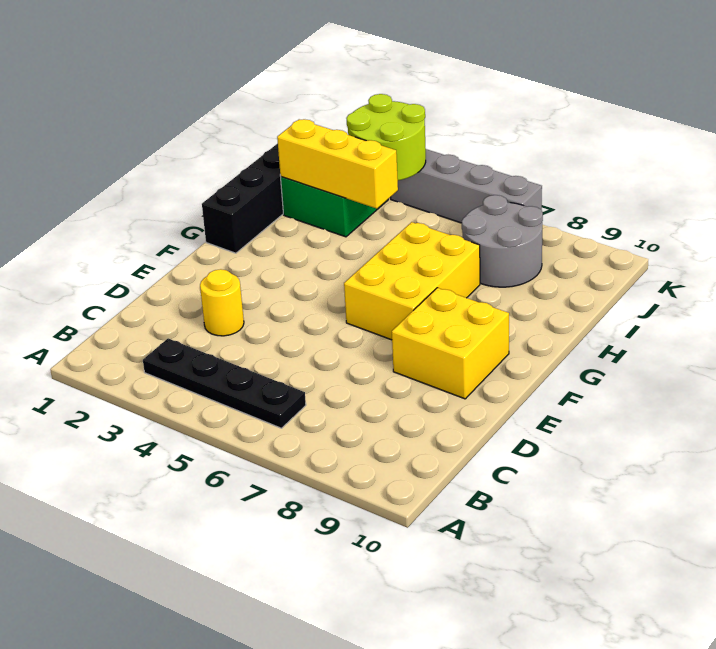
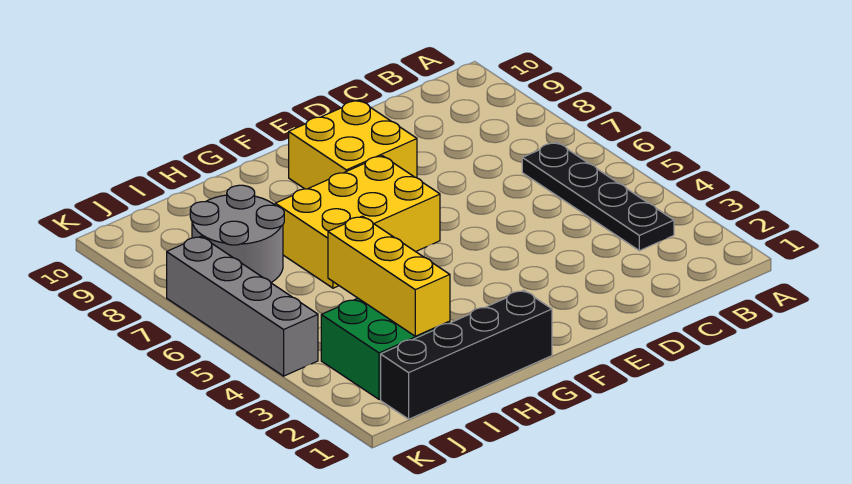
yellow 1x1 round brick [200,269,244,336] -> none
lime 2x2 round brick [347,94,426,180] -> none

